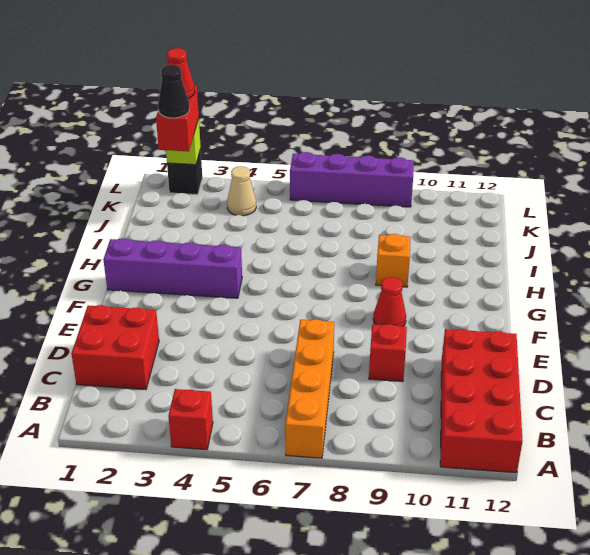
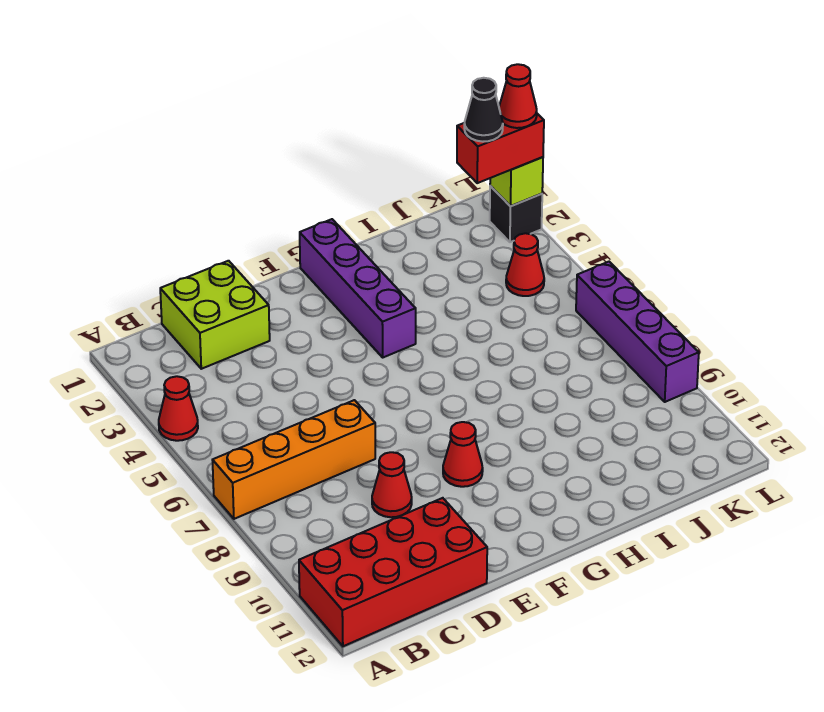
red 1x1 brick [168,389,213,450] -> red 1x1 cone [159,376,198,441]
red 2x2 brick [71,305,159,390] -> lime 2x2 brick [160,261,270,369]
red 1x1 brick [369,324,407,381] -> red 1x1 cone [372,452,412,517]
orange 1x1 brick [376,234,411,287] -> none
tan 1x1 cone [227,166,256,216] -> red 1x1 cone [506,233,544,296]

